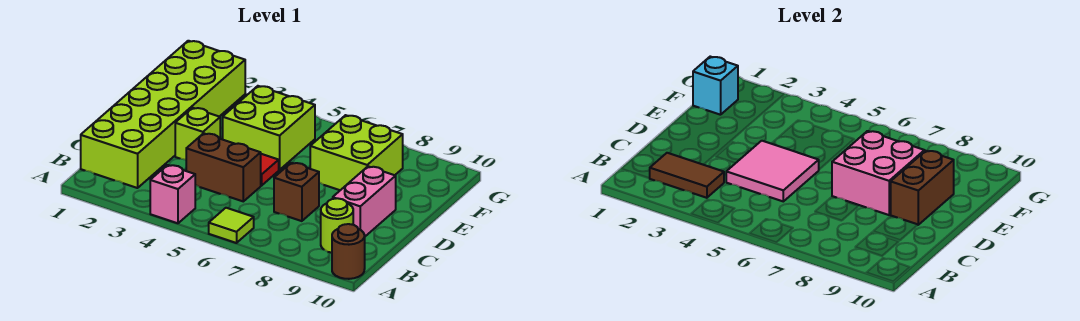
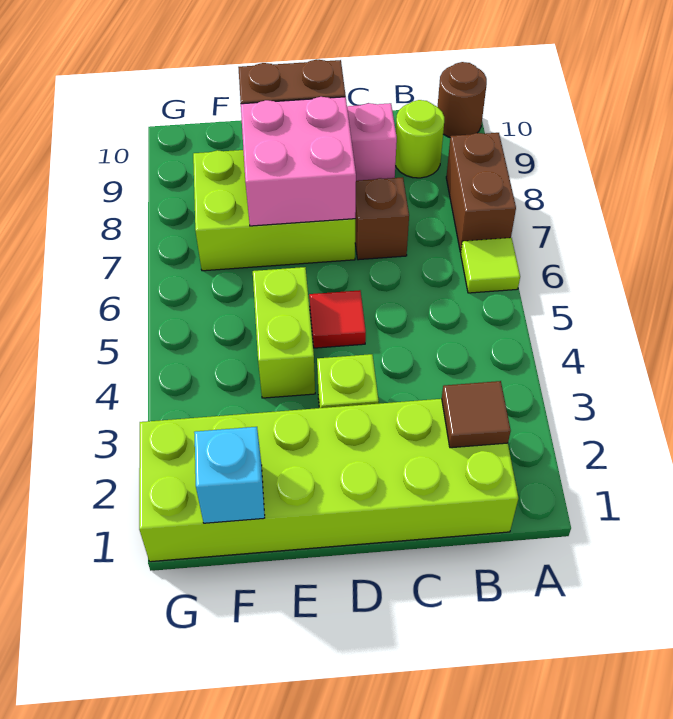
pink 1x1 brick [150,165,195,223] -> none
brown 1x2 tile [650,153,724,198] -> brown 1x1 tile [442,381,511,448]
brown 1x2 brick [186,133,261,201] -> brown 1x2 brick moved to [446,133,516,252]
pink 2x2 tile [726,141,819,201] -> none
lime 2x2 brick [223,86,315,170] -> lime 1x2 brick [253,267,315,398]
lime 2x2 brick [310,115,403,190] -> lime 2x3 brick [193,150,355,271]

